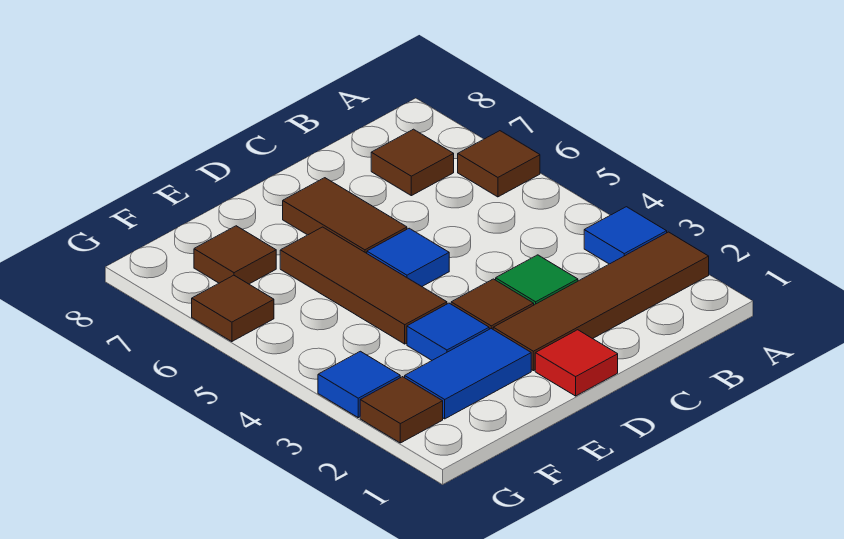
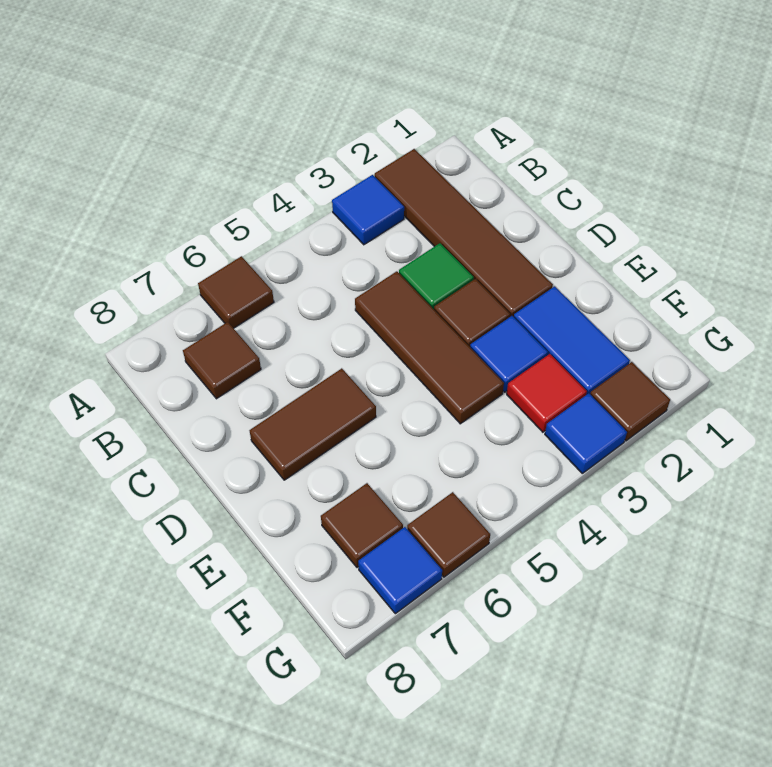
red 1x1 tile [535,330,618,396] -> red 1x1 tile moved to [507,354,587,432]
blue 1x1 tile [367,228,449,286] -> blue 1x1 tile moved to [358,527,442,614]
brown 1x3 tile [280,227,447,344] -> brown 1x3 tile turned to [355,271,504,424]

